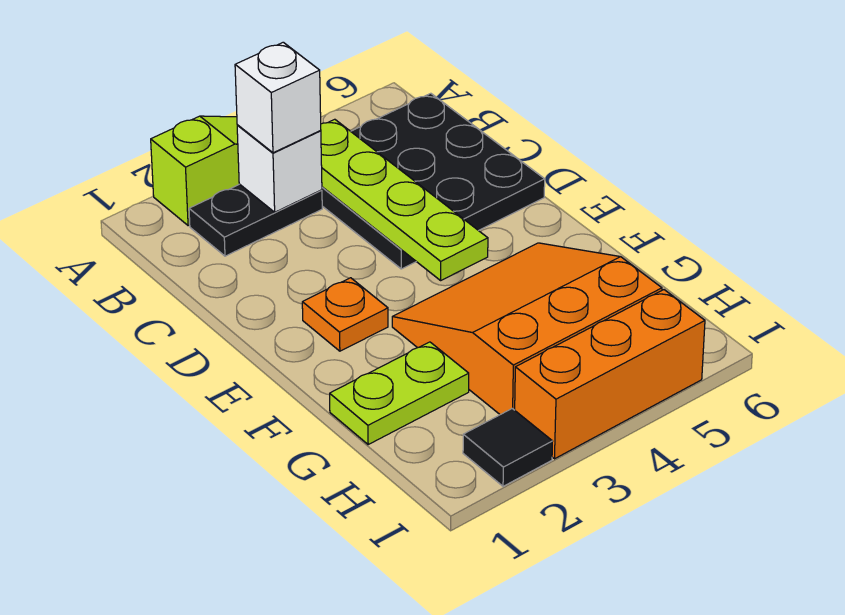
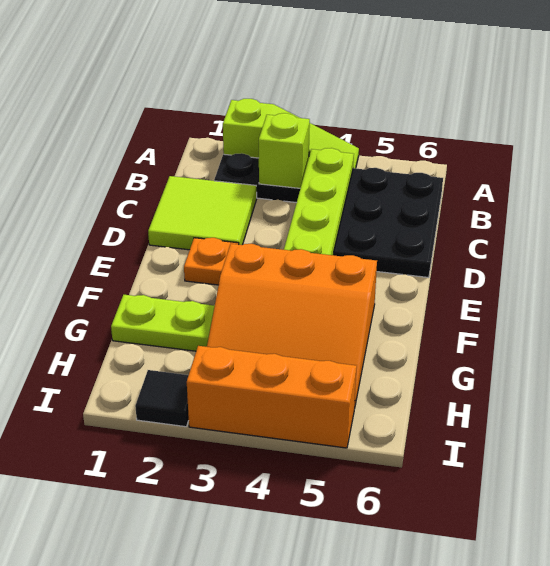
white 1x1 brick [237,125,322,212] -> lime 1x1 brick [259,113,310,188]
white 1x1 brick [235,42,321,153] -> none
none -> lime 2x2 tile [148,176,257,250]
orange 3x3 slope [392,243,662,415] -> orange 3x3 slope turned to [207,244,377,409]

